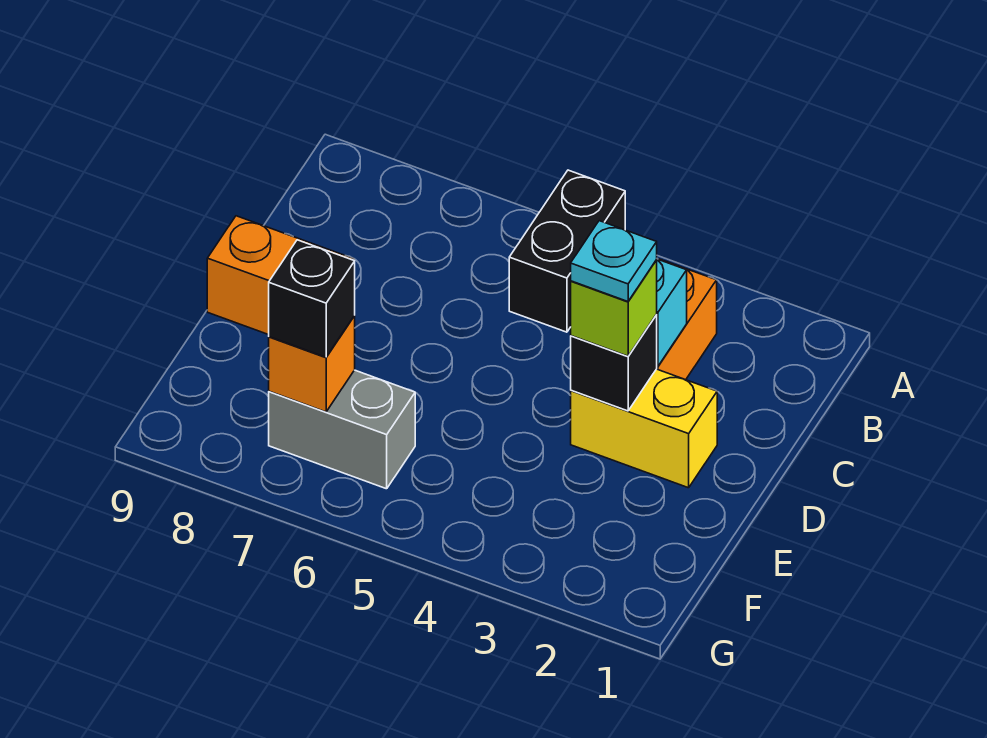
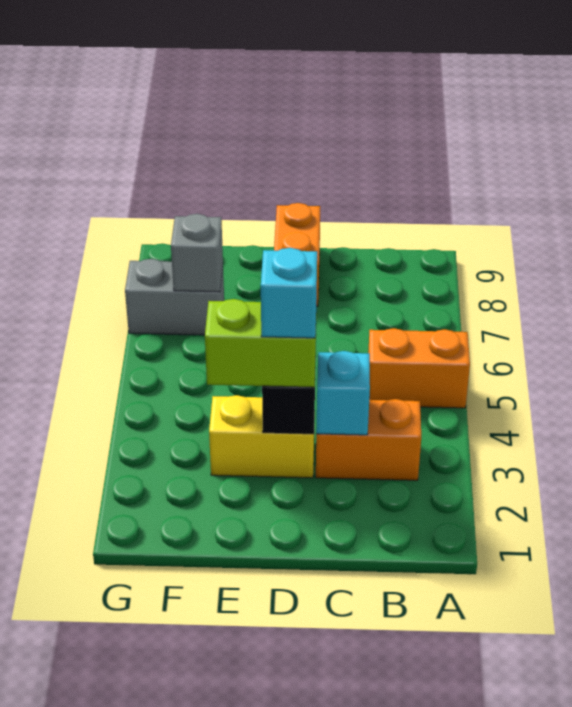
black 1x2 brick [509,170,625,332] -> orange 1x2 brick [368,328,470,408]
yellow 1x2 brick [571,369,717,488] -> yellow 1x2 brick turned to [209,395,315,478]
lime 1x1 brick [571,260,657,356] -> lime 1x2 brick [205,299,316,387]
cyan 1x1 plate [571,221,657,302] -> cyan 1x1 brick [261,248,317,338]
grey 1x2 brick [269,370,415,489] -> grey 1x2 brick turned to [125,259,224,335]
orange 1x1 brick [269,316,355,412] -> grey 1x1 brick [171,214,223,292]
black 1x1 brick [269,240,355,357] -> none

